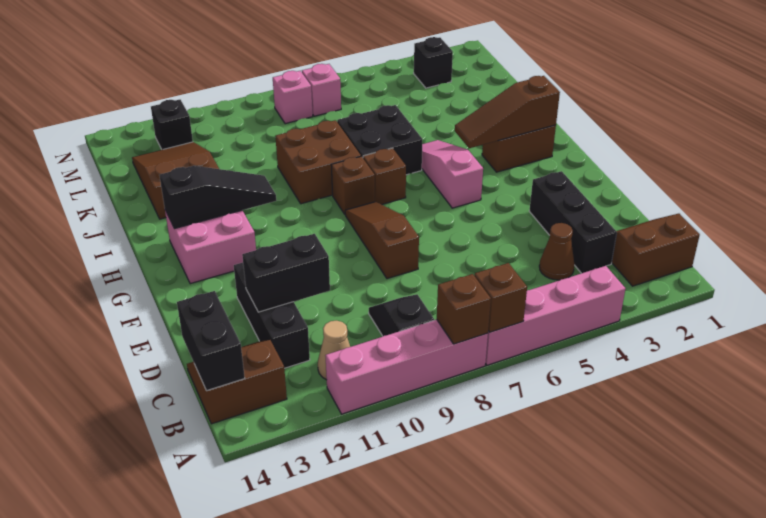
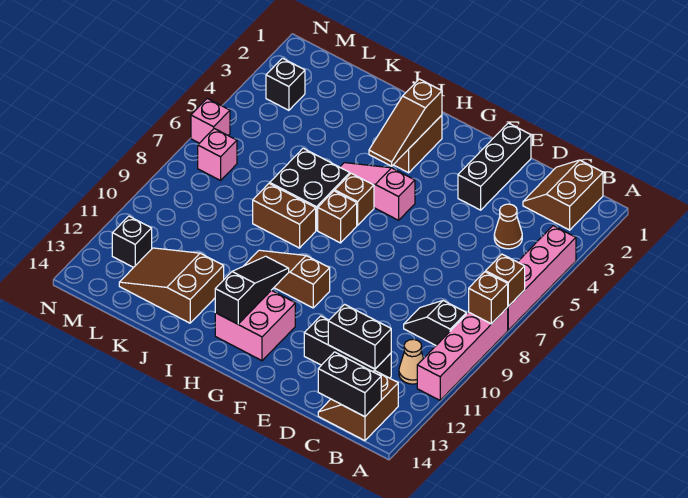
black 1x3 brick [529,171,617,273] -> black 1x3 brick turned to [458,123,531,210]
black 1x2 brick [242,234,330,312] -> black 1x2 brick turned to [328,304,391,369]
brown 1x3 slope [345,202,419,279] -> brown 1x3 slope moved to [244,250,330,308]
brown 1x1 brick [331,156,375,214] -> brown 1x1 brick moved to [335,173,374,225]
brown 2x2 brick [275,120,361,204] -> brown 1x2 brick [253,183,316,248]
pink 1x1 brick [273,71,313,124] -> pink 1x1 brick moved to [191,98,230,143]

